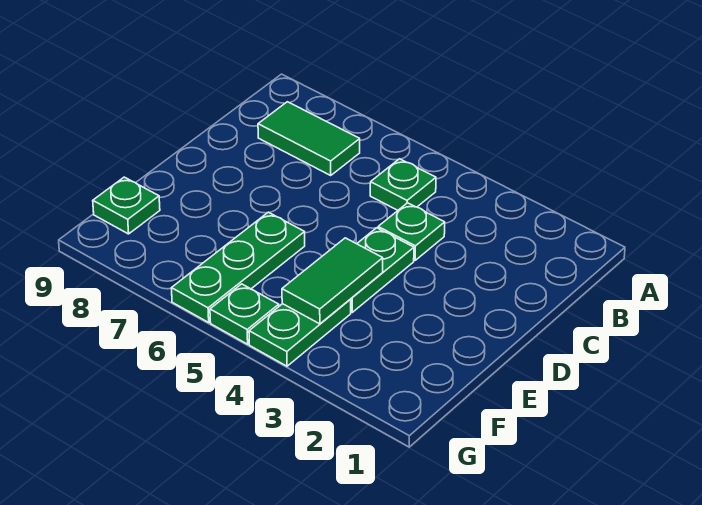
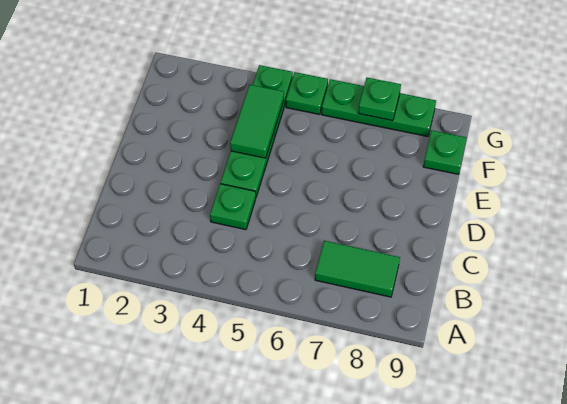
green 1x1 plate [370,159,436,210] -> green 1x1 plate moved to [358,78,401,121]
green 1x3 plate [172,212,305,322] -> green 1x3 plate turned to [322,79,436,137]

